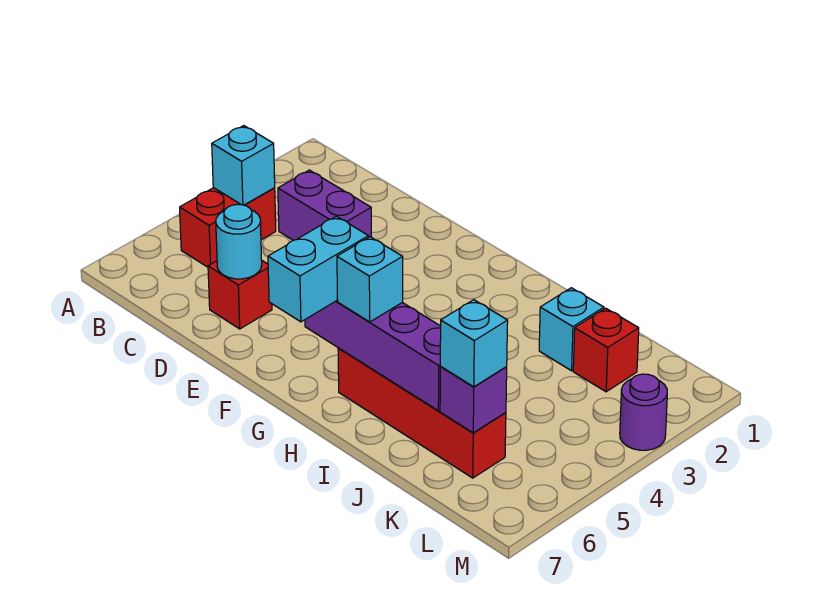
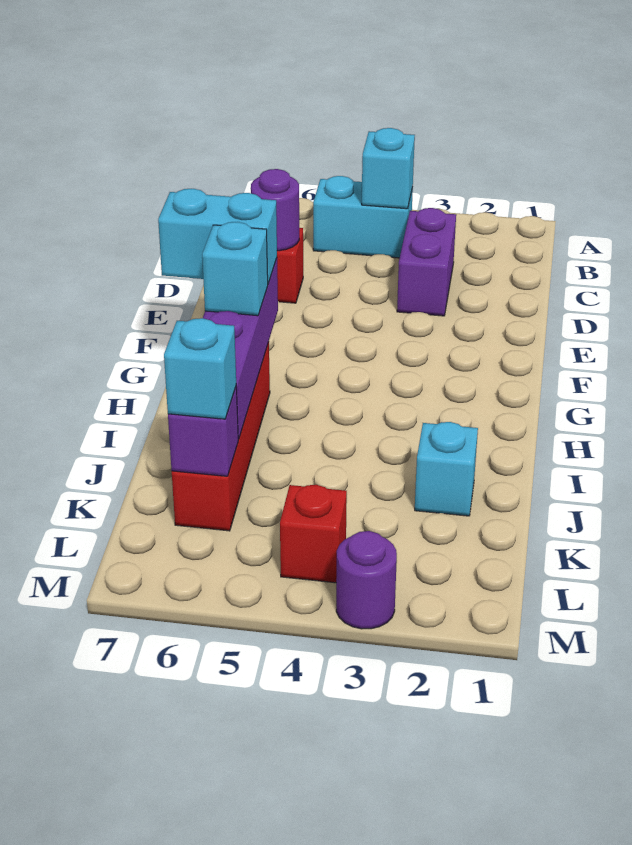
red 1x2 brick [180,188,276,267] -> cyan 1x2 brick [313,176,413,258]
cyan 1x1 round brick [216,204,262,279] -> purple 1x1 round brick [251,169,299,251]
red 1x1 brick [573,308,639,392] -> red 1x1 brick moved to [280,485,347,583]

